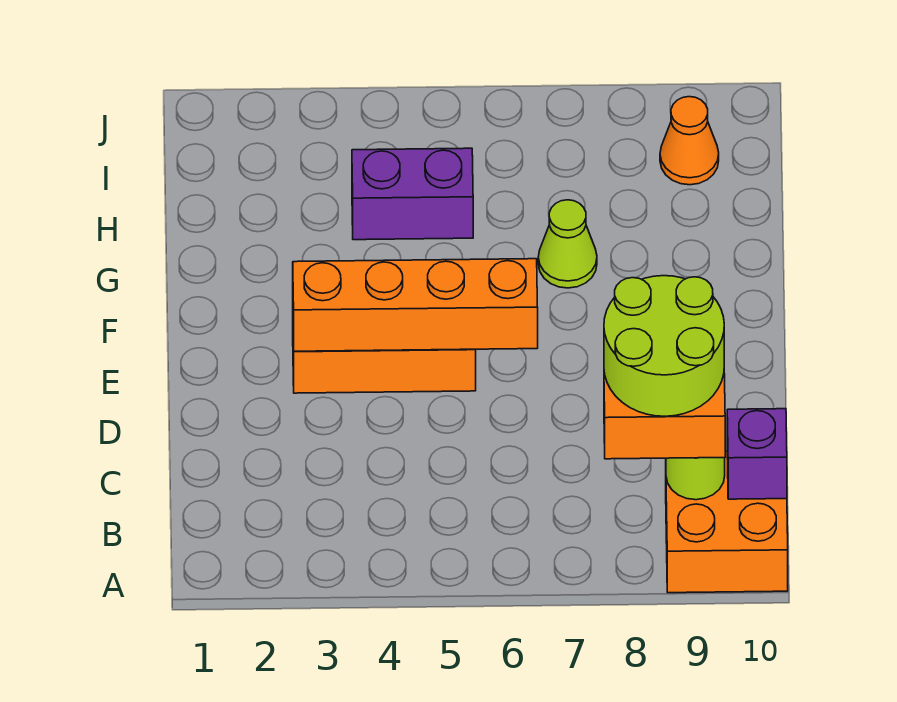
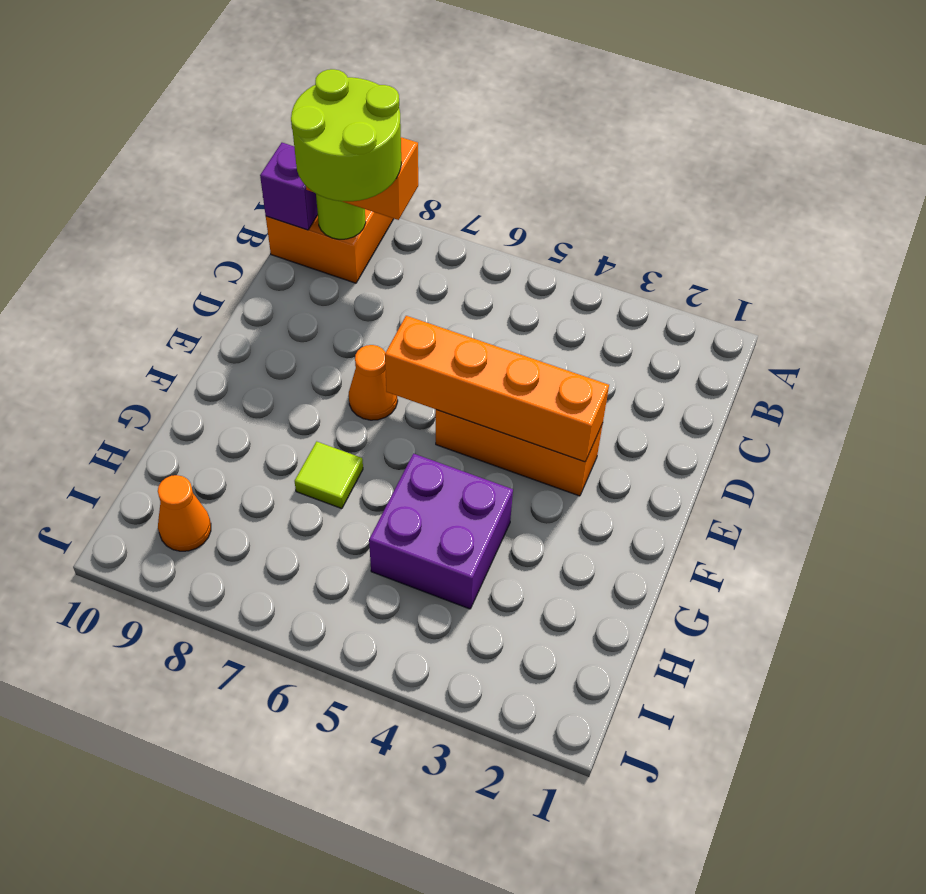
none -> orange 1x1 cone [349,345,398,420]
lime 1x1 cone [538,200,597,288] -> lime 1x1 tile [295,442,363,509]
purple 1x2 brick [352,148,473,240] -> purple 2x2 brick [369,454,513,609]

